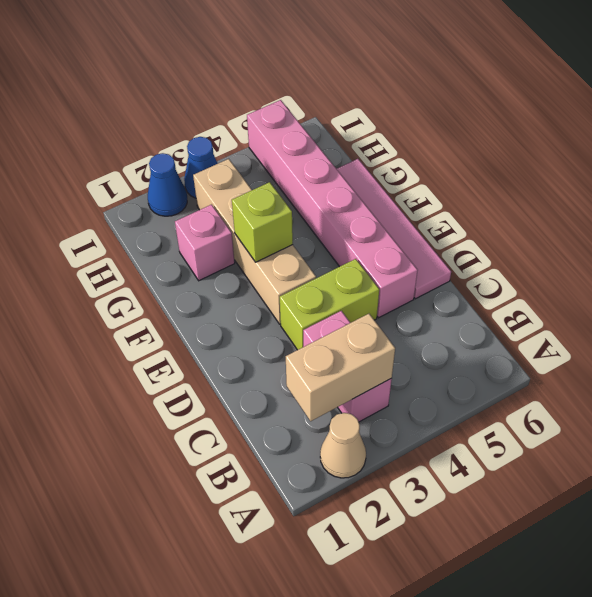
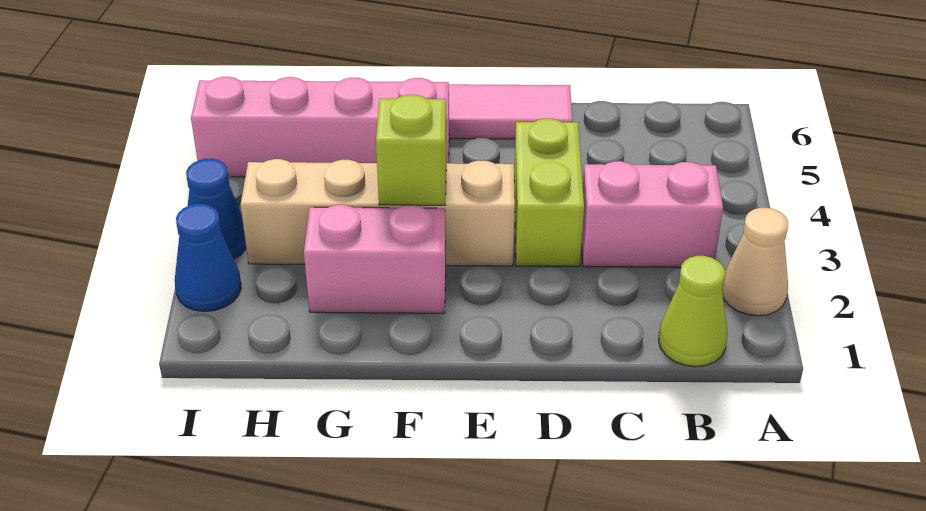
none -> lime 1x1 cone [659,256,727,367]
tan 1x2 brick [286,314,395,421] -> none
pink 1x6 brick [247,100,418,318] -> pink 1x4 brick [191,77,449,177]
pink 1x1 brick [175,205,235,281] -> pink 1x2 brick [304,205,446,313]

